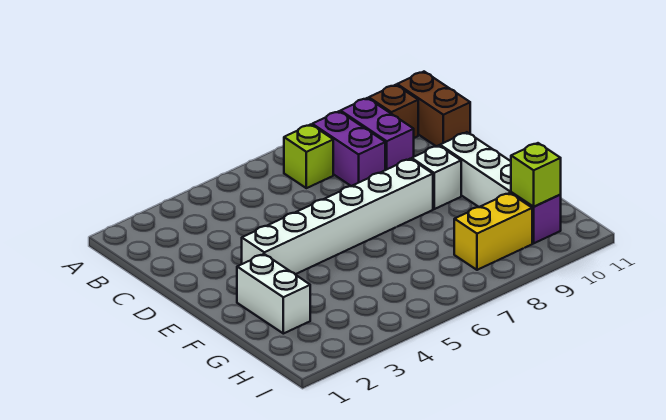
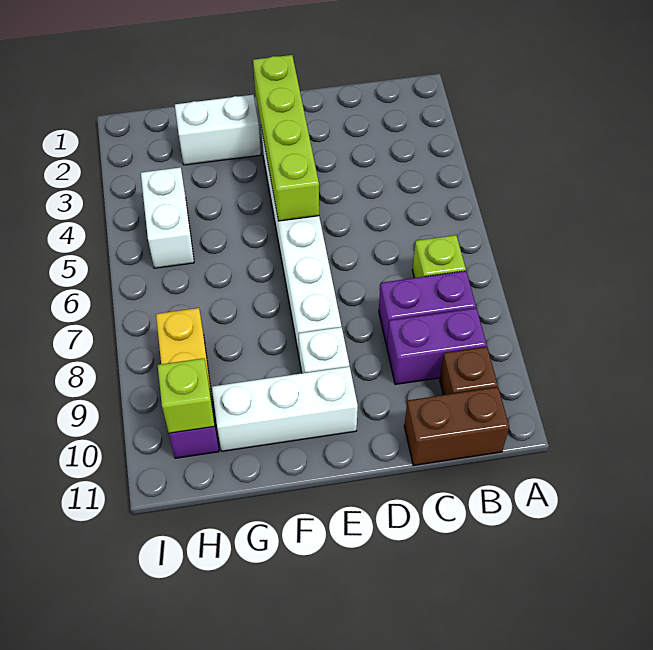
none -> lime 1x4 brick [253,55,319,221]
none -> white 1x2 brick [141,167,194,268]

